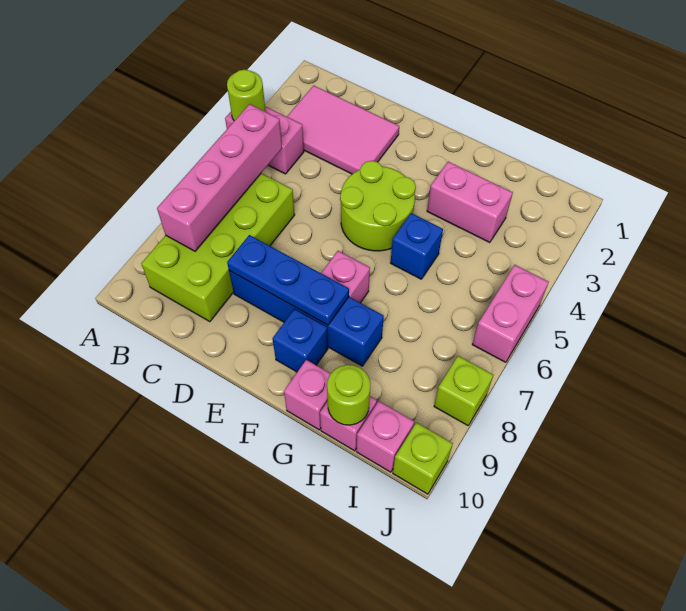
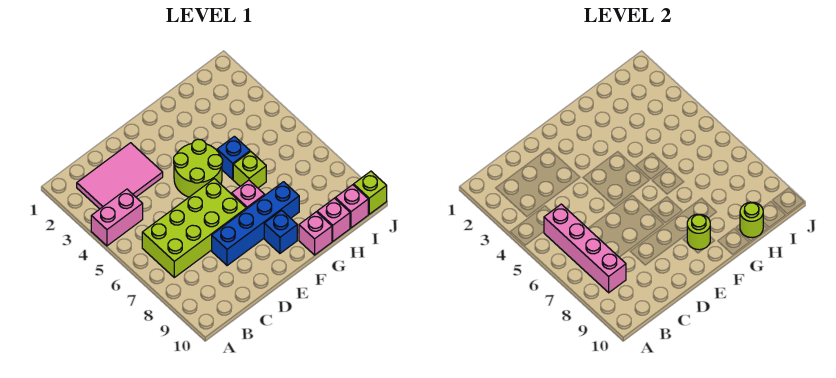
lime 1x1 round brick [227,70,266,121] -> lime 1x1 round brick moved to [687,214,710,250]
lime 2x4 brick [141,173,295,322] -> lime 2x4 brick turned to [142,179,246,277]
blue 1x3 plate [227,235,349,325] -> none
pink 1x2 brick [427,162,513,243] -> none
pink 1x2 brick [472,265,549,362] -> none
lime 1x1 brick [434,356,493,425] -> lime 1x1 brick moved to [233,152,266,188]

